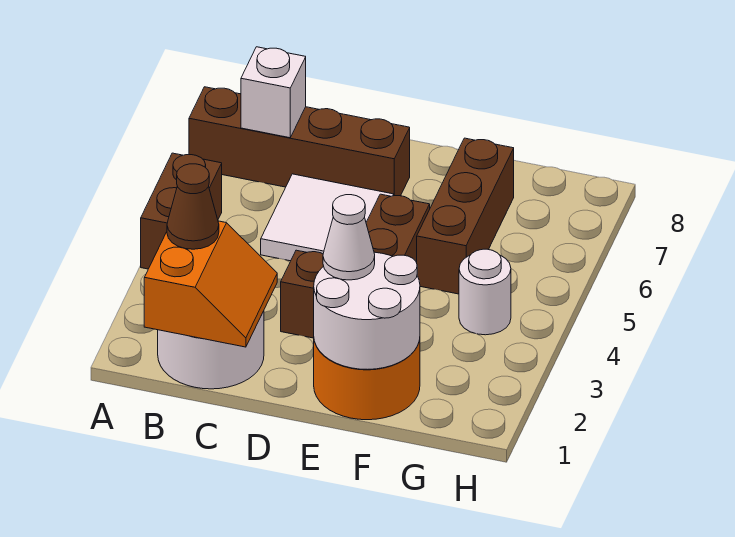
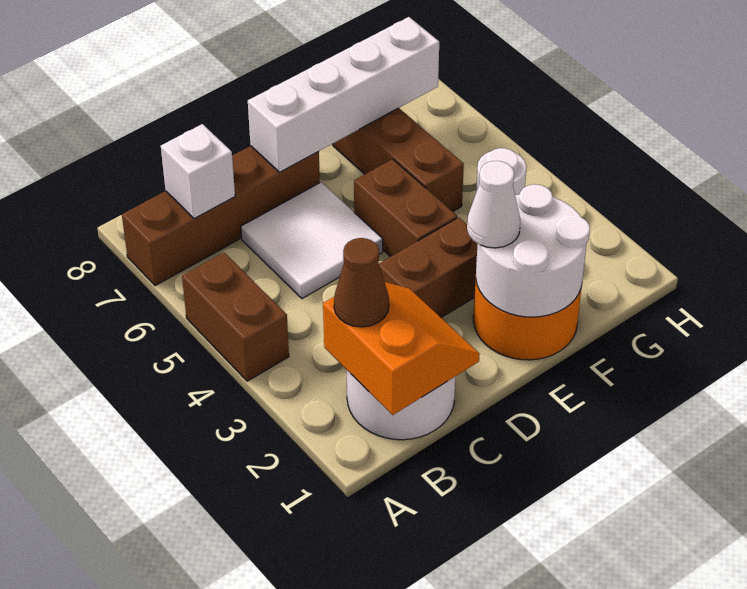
none -> white 1x4 brick [248,17,439,172]

